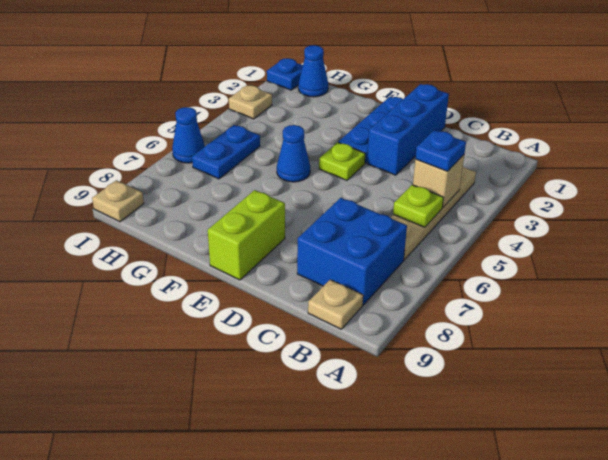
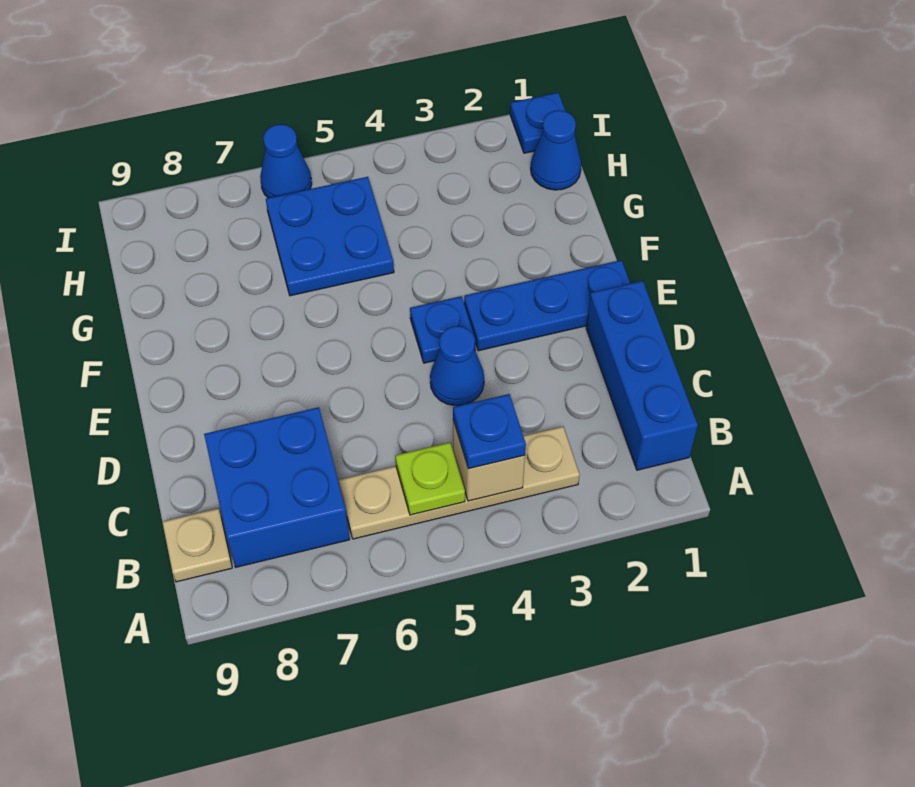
blue 1x3 brick [367,84,449,175] -> blue 1x3 brick turned to [586,281,698,470]
lime 1x1 plate [319,142,365,180] -> blue 1x1 plate [410,296,476,363]
lime 1x2 brick [208,190,285,280] -> none
blue 1x1 cone [277,125,310,182] -> blue 1x1 cone moved to [430,326,484,406]
blue 1x2 plate [192,125,260,179] -> blue 2x2 plate [266,177,394,296]
tan 1x1 plate [229,85,272,119] -> none
tan 1x1 plate [92,180,144,222] -> none

